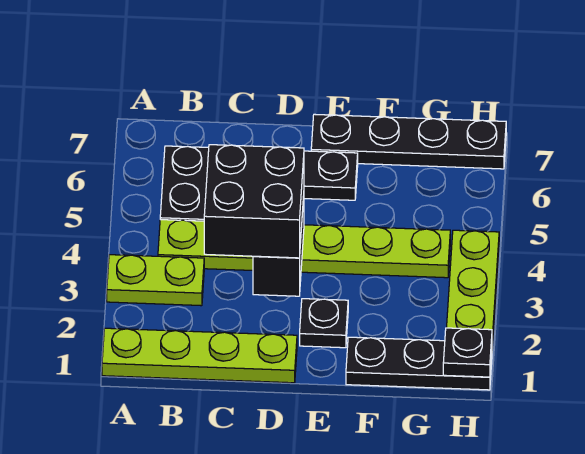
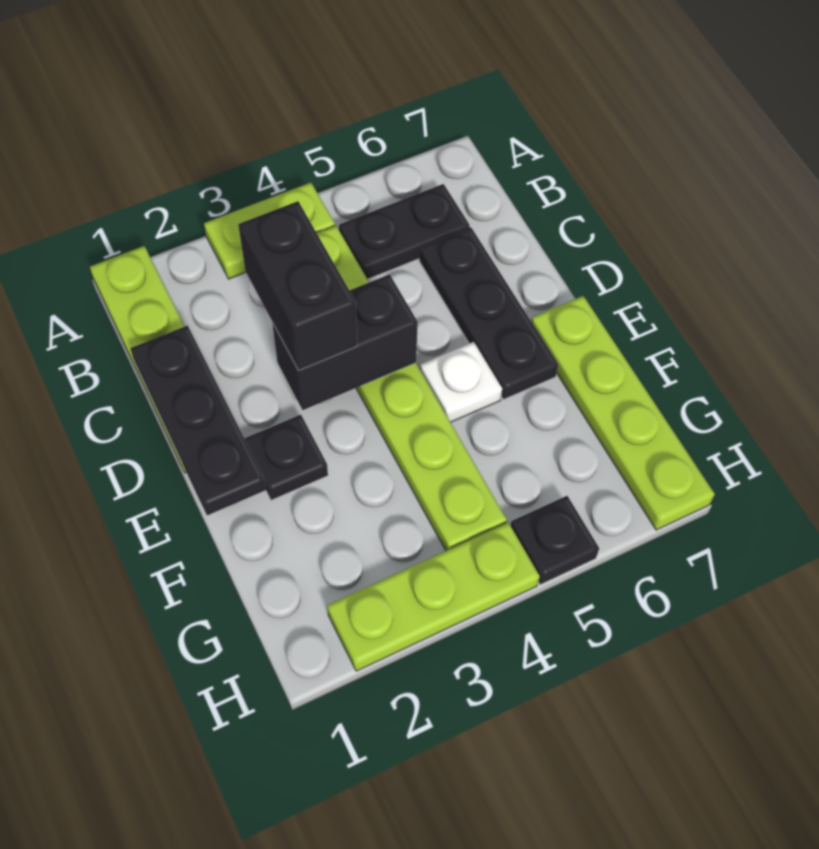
lime 1x2 plate [107,255,204,306] -> lime 1x2 plate turned to [204,183,335,279]
black 2x2 brick [204,145,304,258] -> black 1x2 brick [238,201,357,370]
none -> white 1x1 plate [420,342,502,422]
black 1x4 plate [311,114,506,169] -> lime 1x4 plate [531,296,715,530]
black 1x3 plate [346,337,492,390] -> black 1x3 plate moved to [130,326,266,515]
black 1x1 plate [443,328,492,377] -> black 1x1 plate moved to [511,496,599,585]

